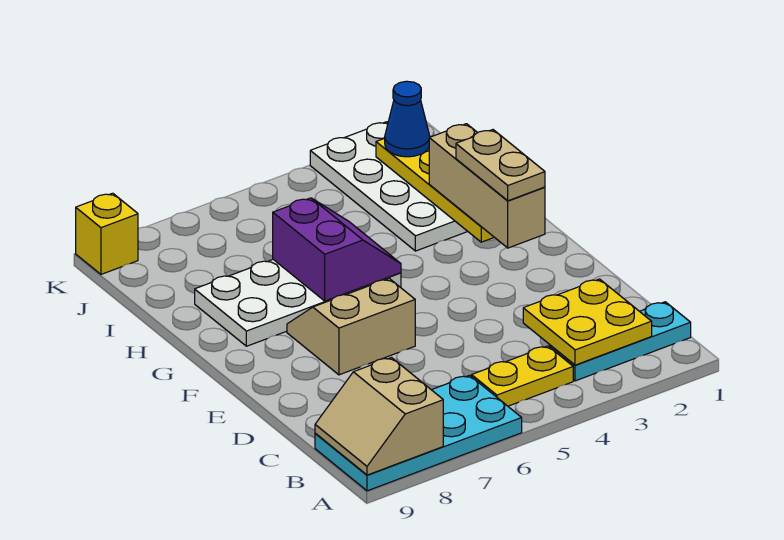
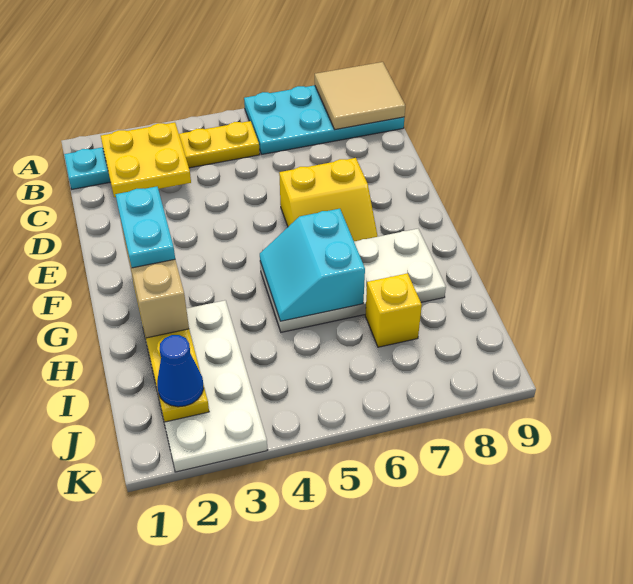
tan 2x2 slope [315,358,443,475] -> tan 2x2 tile [315,62,405,130]
tan 2x2 slope [287,279,415,375] -> yellow 2x2 slope [279,158,378,241]
tan 1x2 plate [456,130,545,201] -> cyan 1x2 plate [116,187,175,268]
purple 2x2 slope [273,198,401,301] -> cyan 2x2 slope [260,209,365,321]
yellow 1x1 brick [76,193,138,274] -> yellow 1x1 brick moved to [365,273,422,347]

